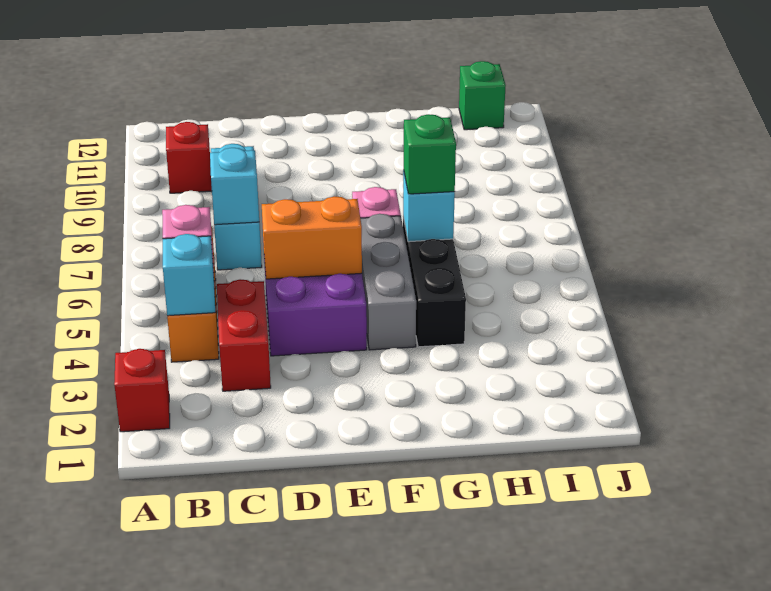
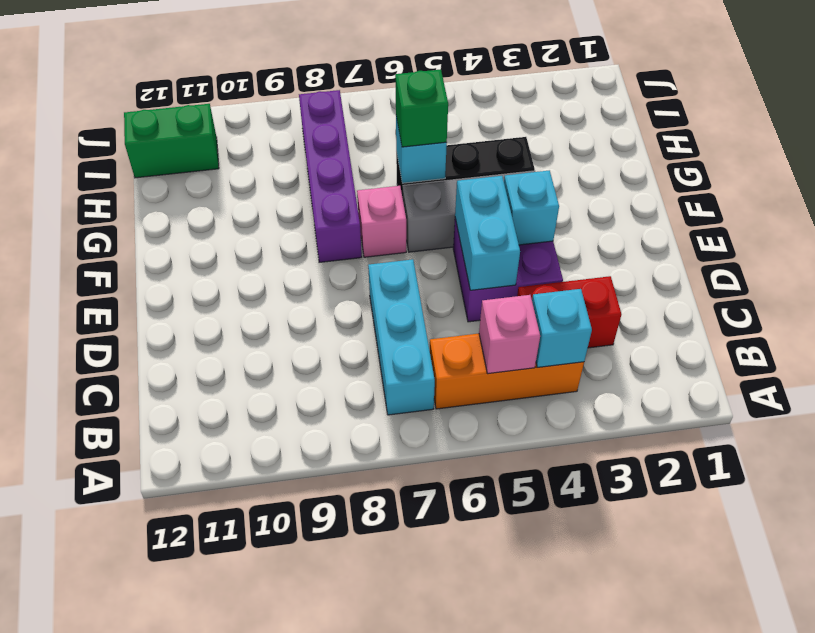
red 1x1 brick [114,349,170,432] -> none
red 1x1 brick [166,122,212,193] -> none
cyan 1x3 brick [211,144,262,270] -> cyan 1x3 brick turned to [368,259,435,415]
cyan 1x1 brick [210,148,259,225] -> cyan 1x1 brick moved to [504,170,559,245]
orange 1x2 brick [262,196,362,279] -> cyan 1x2 brick [455,176,520,290]
none -> purple 1x4 brick [299,90,362,262]
green 1x1 brick [459,61,506,130] -> green 1x2 brick [124,104,219,178]

